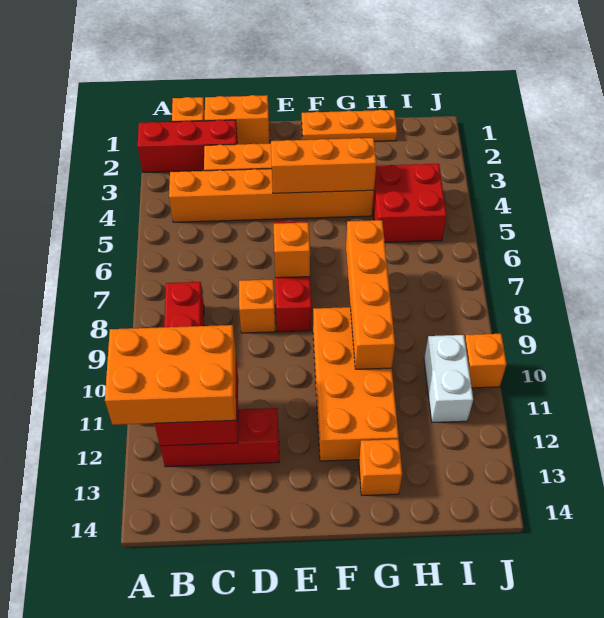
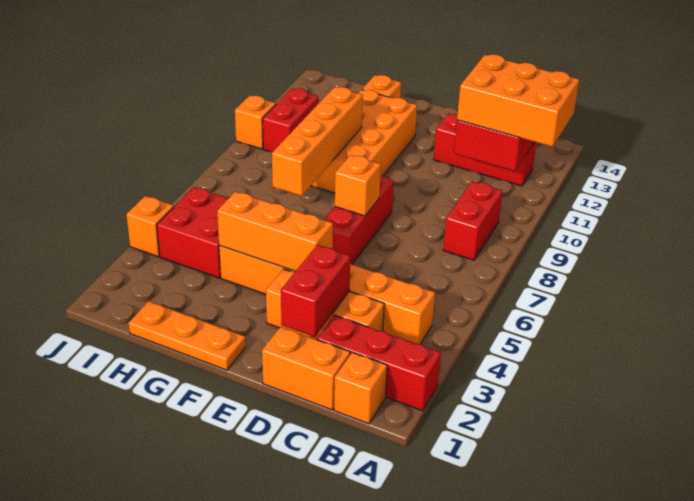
none -> red 1x2 brick [281,245,351,337]
orange 1x1 brick [239,279,275,333] -> orange 1x1 brick moved to [126,196,174,257]
white 1x2 brick [424,335,473,422] -> red 1x2 brick [263,89,319,152]

